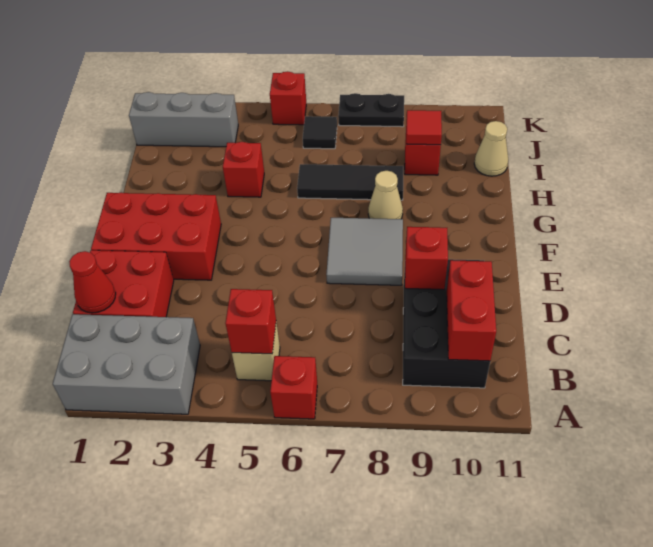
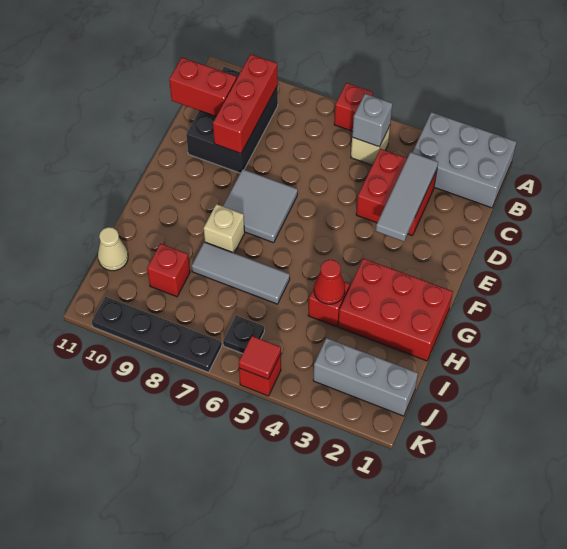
red 1x1 brick [225,289,276,354] -> grey 1x1 brick [352,94,393,147]
red 1x2 brick [447,260,496,361] -> red 1x2 brick turned to [169,57,237,116]
red 2x2 brick [73,250,174,317] -> red 2x2 brick moved to [356,149,437,236]
red 1x1 cone [69,251,116,313] -> red 1x1 cone moved to [314,260,345,304]
none -> grey 1x3 tile [376,152,438,241]
red 1x1 brick [405,227,448,290] -> red 1x3 brick [213,54,278,153]
red 2x3 brick [91,193,221,280] -> red 2x3 brick moved to [338,258,453,361]
tan 1x1 cone [368,171,403,219] -> tan 1x1 brick [204,204,245,253]
black 1x3 tile [297,164,403,200] -> grey 1x3 tile [192,242,290,304]
red 1x1 tile [406,110,442,145] -> red 1x1 tile moved to [239,336,281,379]
black 1x1 tile [303,116,337,149] -> black 1x1 plate [223,315,264,354]
black 1x2 plate [338,93,404,127] -> black 1x4 plate [92,297,221,372]

